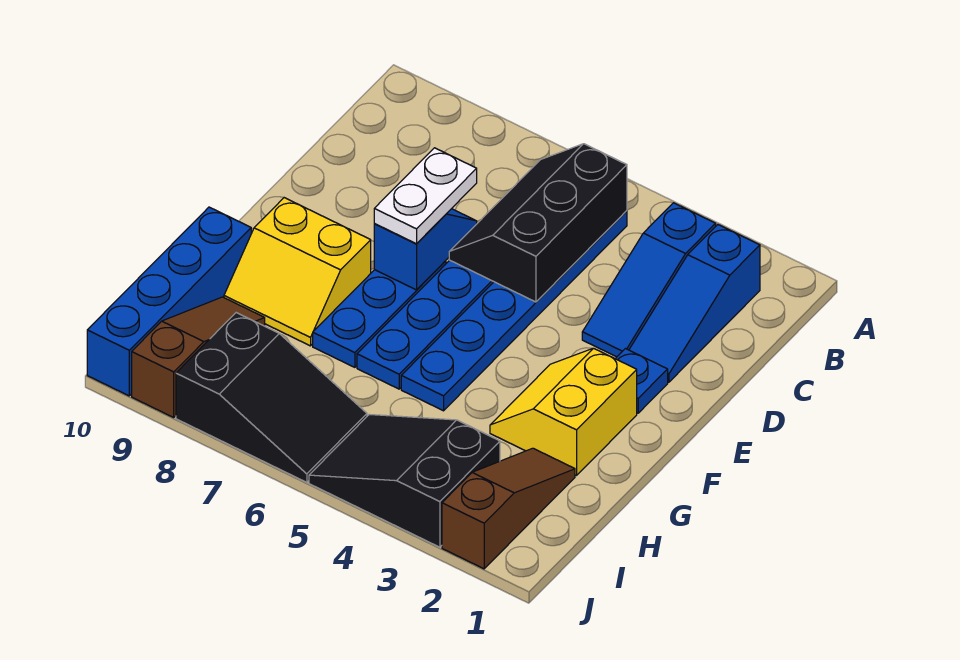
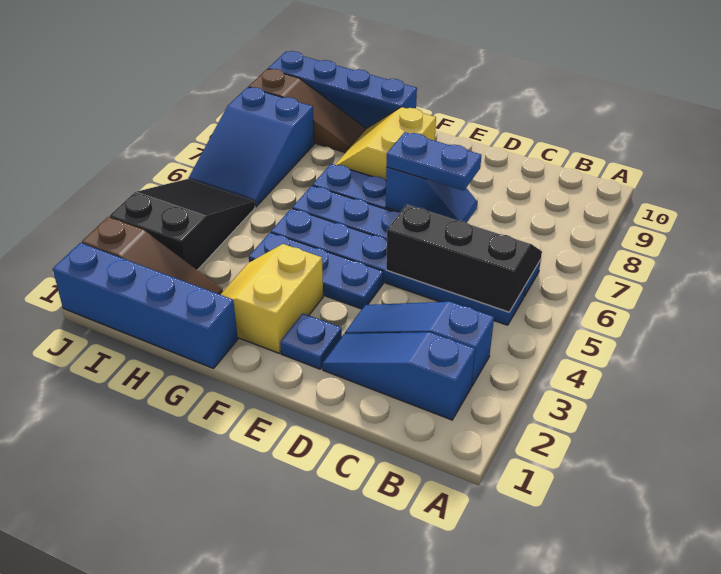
white 1x2 plate [374,148,477,244] -> blue 1x2 plate [387,132,482,191]
none -> blue 1x3 plate [249,232,383,309]
yellow 2x2 slope [490,348,637,475] -> yellow 2x2 slope turned to [220,244,323,353]
none -> blue 1x4 brick [53,243,238,368]
black 2x3 slope [176,313,367,482] -> blue 2x3 slope [189,87,314,207]

